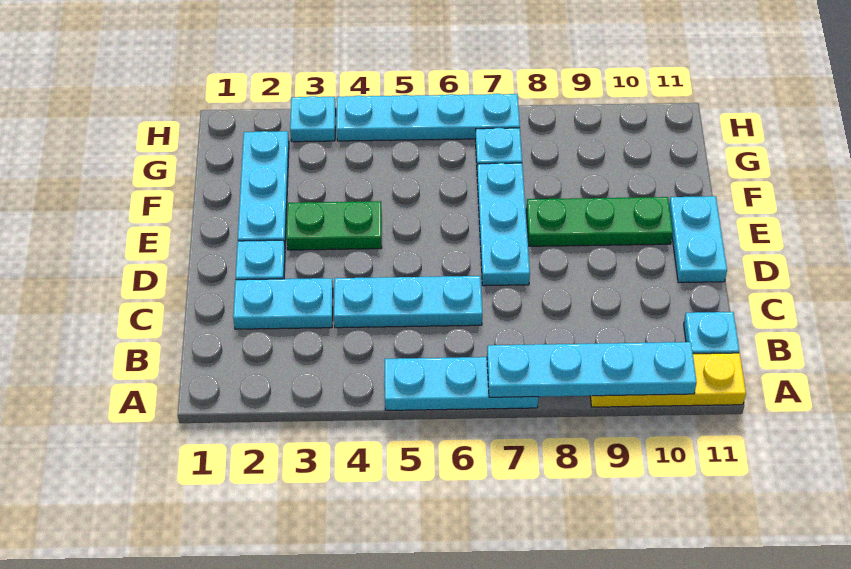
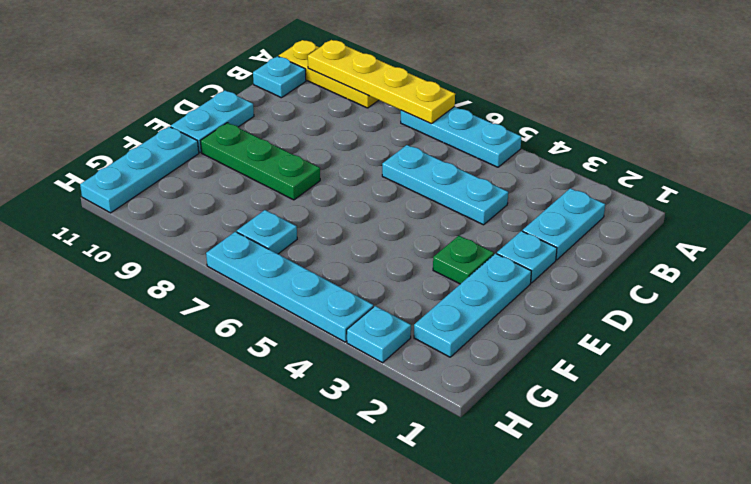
cyan 1x4 plate [487,342,697,397] -> yellow 1x4 plate [308,40,455,124]
cyan 1x2 plate [233,278,333,329] -> cyan 1x2 plate turned to [522,188,605,260]
cyan 1x3 plate [477,163,530,286] -> cyan 1x3 plate moved to [80,127,199,213]
green 1x2 plate [286,201,382,250] -> green 1x1 plate [433,236,494,284]

